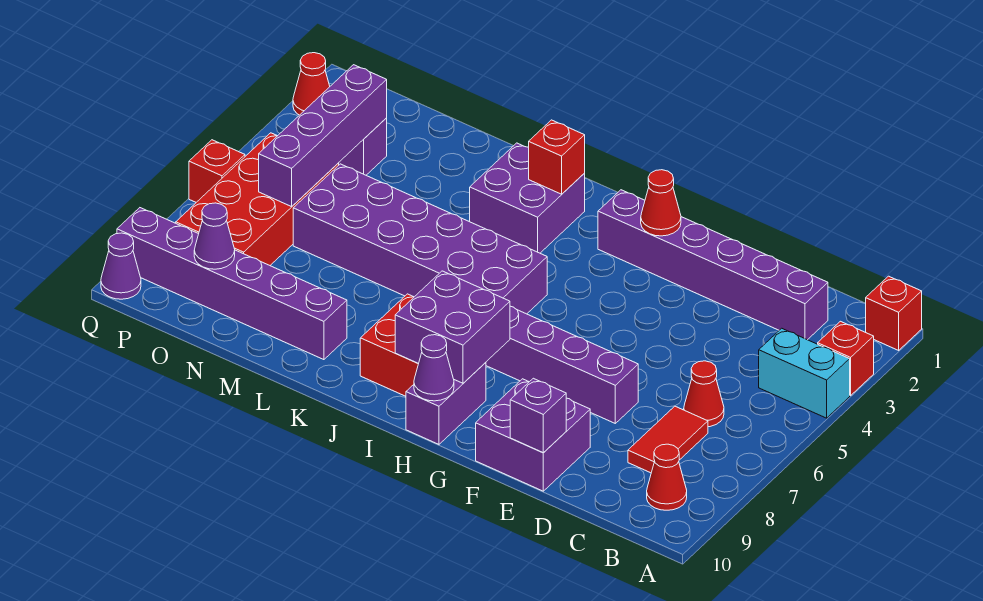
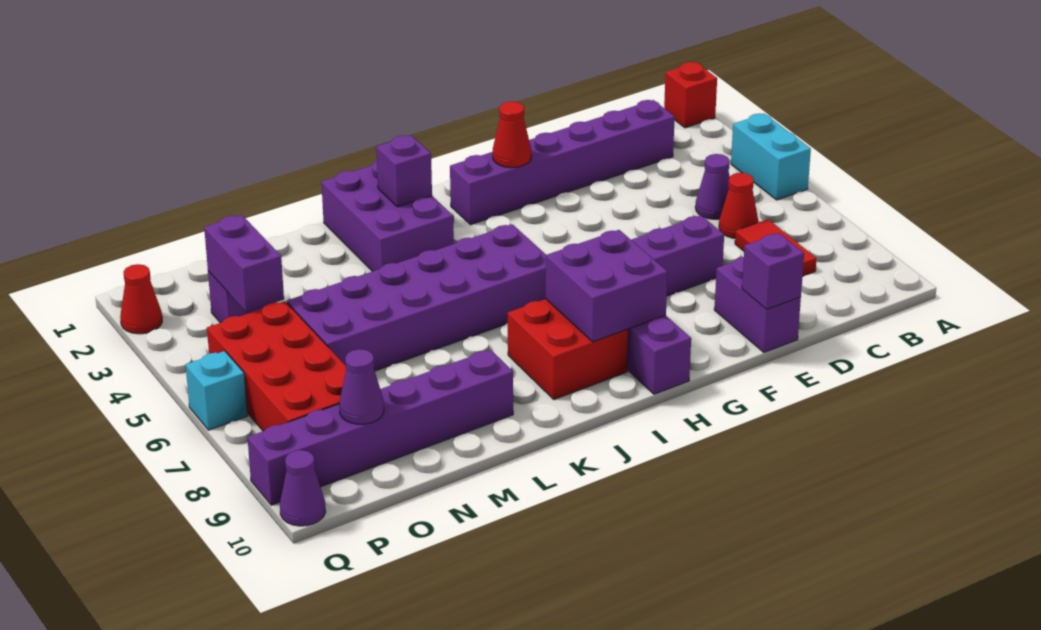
red 1x1 brick [818,321,874,396] -> none
cyan 1x2 brick [759,328,850,418] -> cyan 1x2 brick turned to [731,114,811,200]
red 1x1 cone [647,444,687,510] -> none
purple 2x2 brick [476,379,590,491] -> purple 1x2 brick [714,257,801,352]
purple 1x1 cone [414,335,454,401] -> purple 1x1 cone moved to [695,154,730,219]
purple 2x2 brick [470,143,585,253] -> purple 2x3 brick [321,161,454,272]
red 1x1 brick [529,120,585,194] -> purple 1x1 brick [376,135,432,207]
purple 1x4 brick [259,65,387,207] -> purple 1x2 brick [204,215,284,312]
red 1x1 brick [189,140,245,202] -> cyan 1x1 brick [186,351,248,430]

